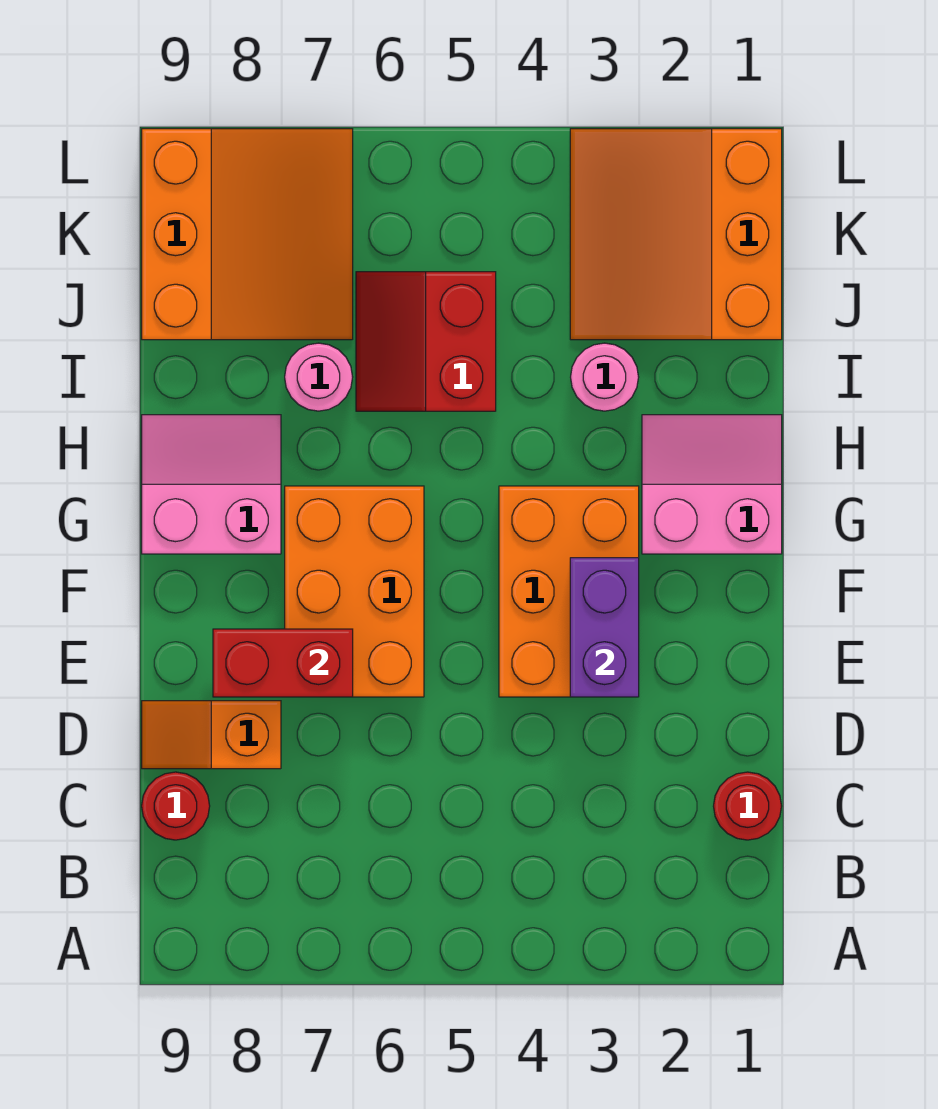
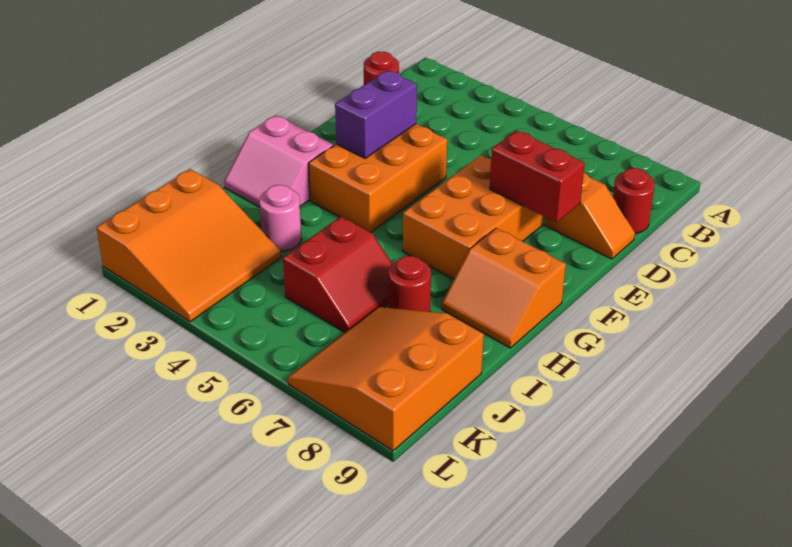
pink 2x2 slope [142,415,281,554] -> orange 2x2 slope [442,228,566,348]
pink 1x1 round brick [285,343,353,411] -> red 1x1 round brick [388,256,431,312]

